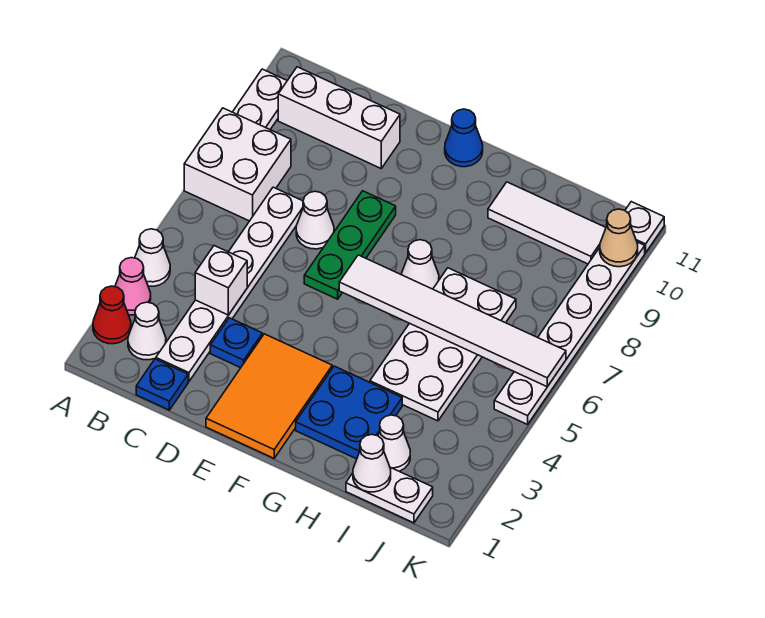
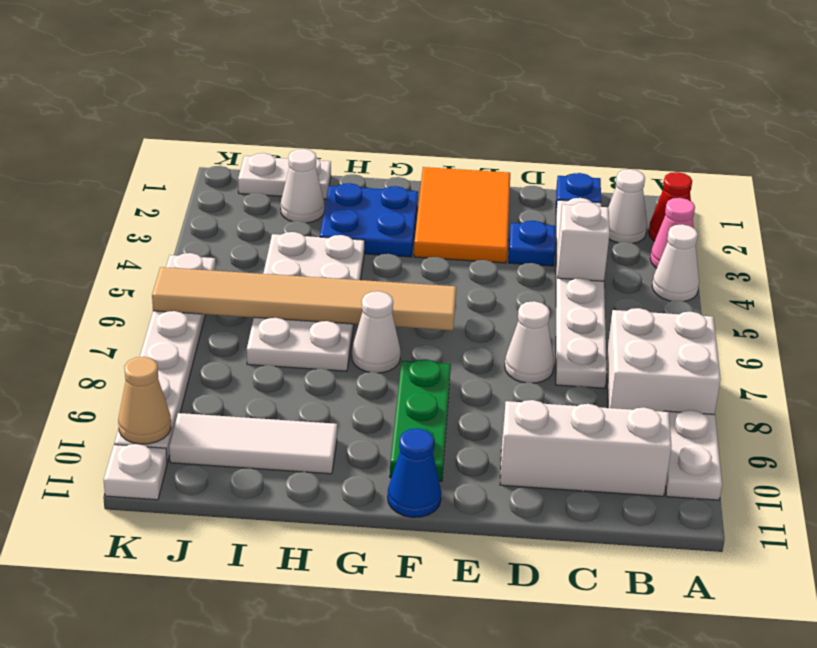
green 1x3 plate [304,191,396,299] -> green 1x3 plate moved to [390,359,451,481]
white 1x6 tile [339,255,566,387] -> tan 1x6 tile [152,267,456,330]
white 1x1 cone [353,434,391,492] -> none

